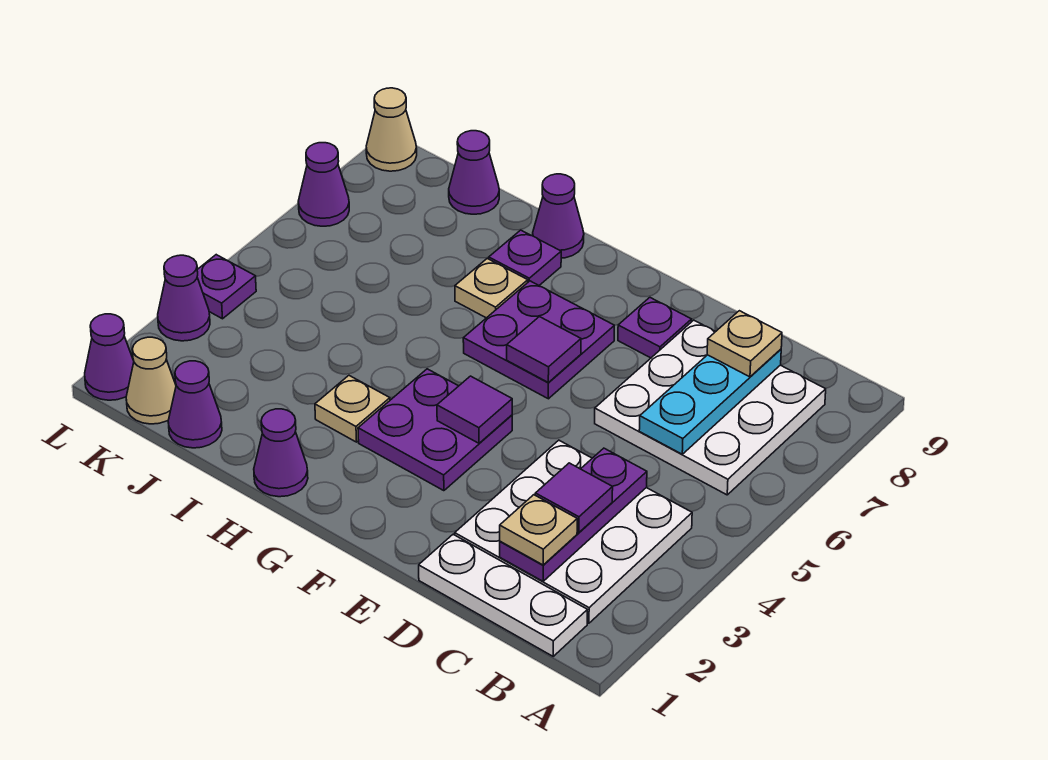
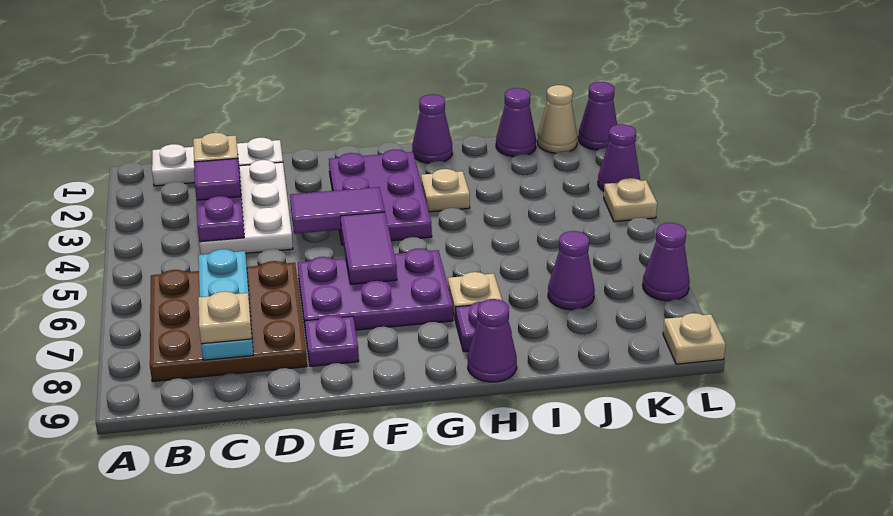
white 3x3 plate [455,440,692,623] -> white 2x3 plate [199,160,293,255]
white 3x3 plate [595,320,826,495] -> brown 3x3 plate [150,261,307,382]
purple 2x2 plate [358,369,512,491] -> purple 2x3 plate [329,150,432,245]
purple 1x1 tile [437,376,512,443] -> purple 1x2 tile [290,187,385,234]
purple 2x2 plate [463,281,614,399] -> purple 2x3 plate [298,248,453,333]
purple 1x1 tile [507,317,581,382] -> purple 1x2 tile [340,212,397,284]
purple 1x1 cone [449,131,499,214] -> purple 1x1 cone moved to [548,231,595,310]
purple 1x1 plate [197,255,256,319] -> tan 1x1 plate [604,178,657,222]
tan 1x1 cone [366,88,417,171] -> tan 1x1 plate [663,313,726,364]

